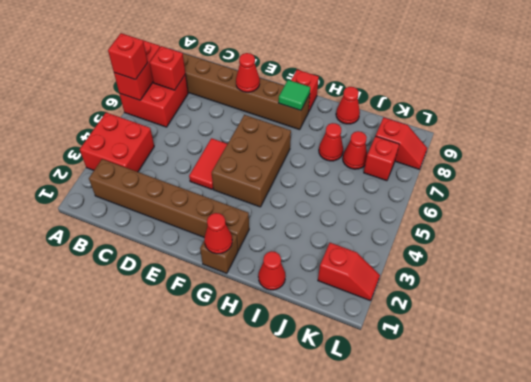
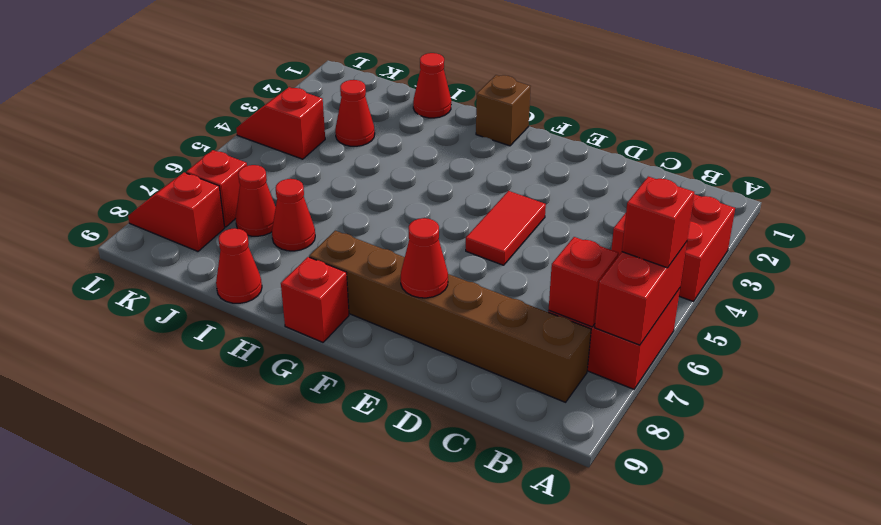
brown 1x6 brick [89,159,249,250] -> none
brown 2x3 brick [212,115,291,207] -> none
red 1x1 cone [204,213,232,254] -> red 1x1 cone moved to [335,80,375,146]
green 1x1 tile [279,80,310,111] -> none
red 1x2 slope [318,243,380,301] -> red 1x2 slope moved to [236,87,325,159]

